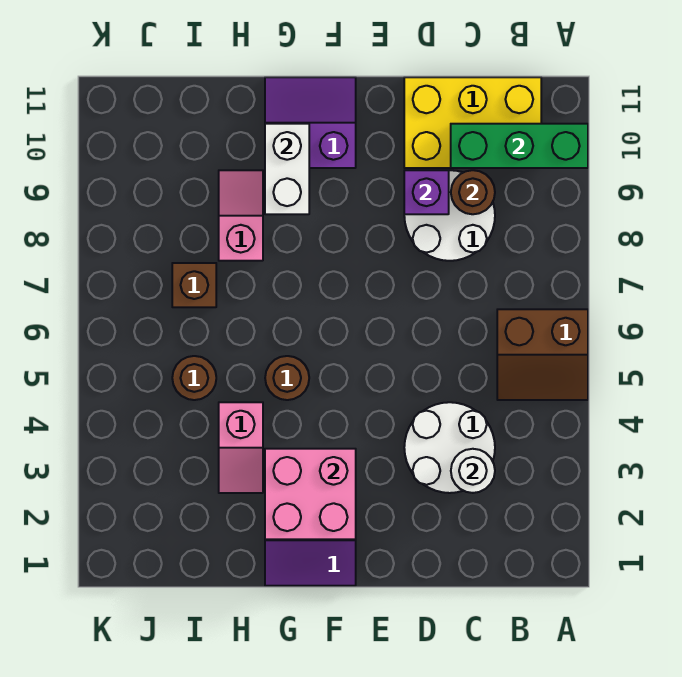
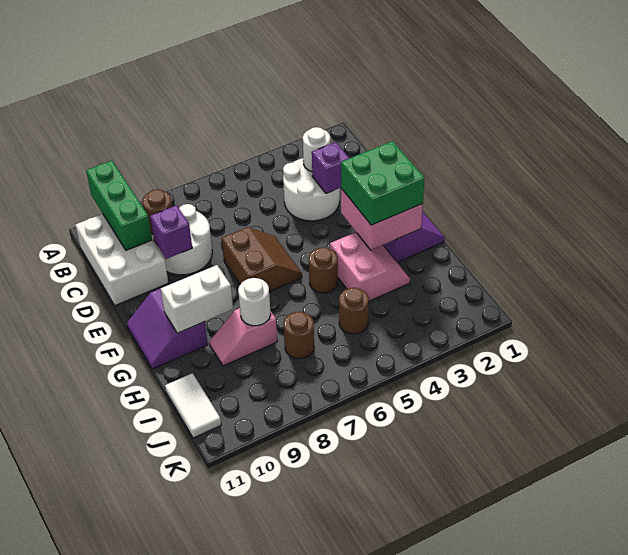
brown 2x2 slope [497,309,588,400] -> brown 2x2 slope moved to [222,227,302,292]
yellow 2x3 brick [404,77,541,168] -> white 2x3 brick [76,214,168,305]
none -> purple 1x1 brick [312,142,349,193]
none -> green 2x2 brick [341,141,425,225]
pink 1x2 slope [219,402,263,493] -> pink 2x2 slope [330,232,410,301]
none -> white 1x1 round brick [238,278,271,326]
brown 1x1 brick [172,263,216,307] -> brown 1x1 round brick [284,312,314,359]
none -> white 1x2 tile [165,373,221,438]

